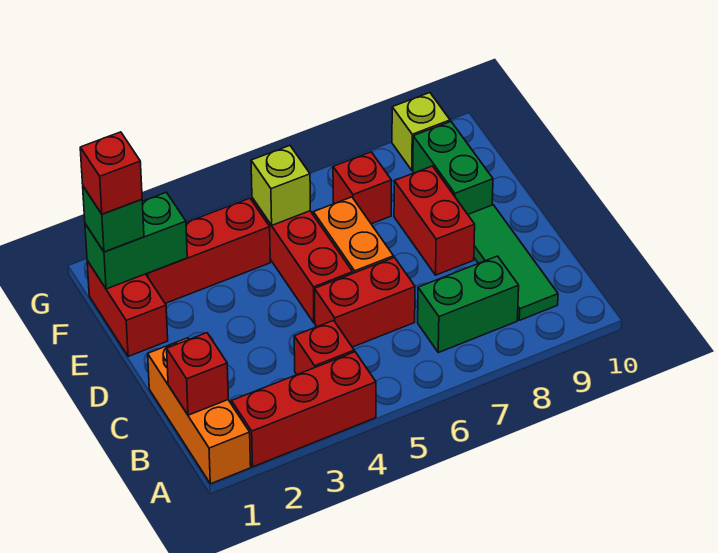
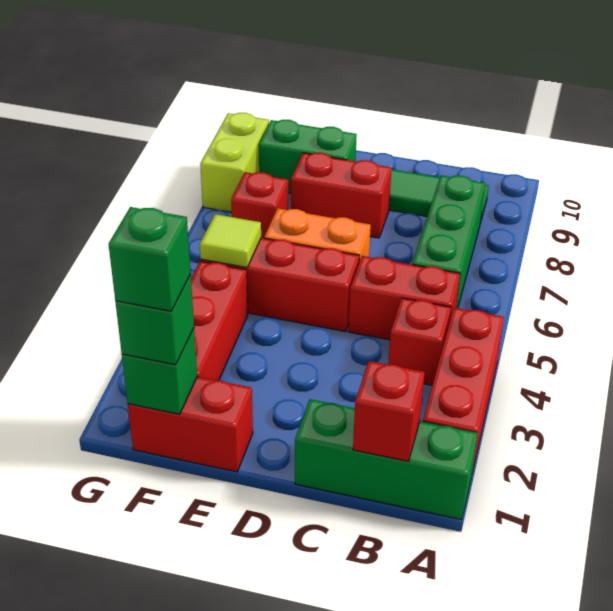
orange 1x3 brick [148,338,251,484] -> green 1x3 brick [295,399,478,520]
green 1x2 brick [418,256,519,353] -> green 1x3 brick [412,176,485,308]
red 1x2 brick [315,257,415,347] -> red 1x2 brick turned to [349,256,460,340]
green 1x2 brick [85,192,187,289] -> green 1x1 brick [122,328,197,414]
red 1x1 brick [80,132,142,214] -> green 1x1 brick [109,207,191,311]
lime 1x1 brick [251,146,310,225] -> lime 1x1 tile [200,214,261,267]
lime 1x1 brick [392,93,450,170] -> lime 1x2 brick [200,113,269,212]

